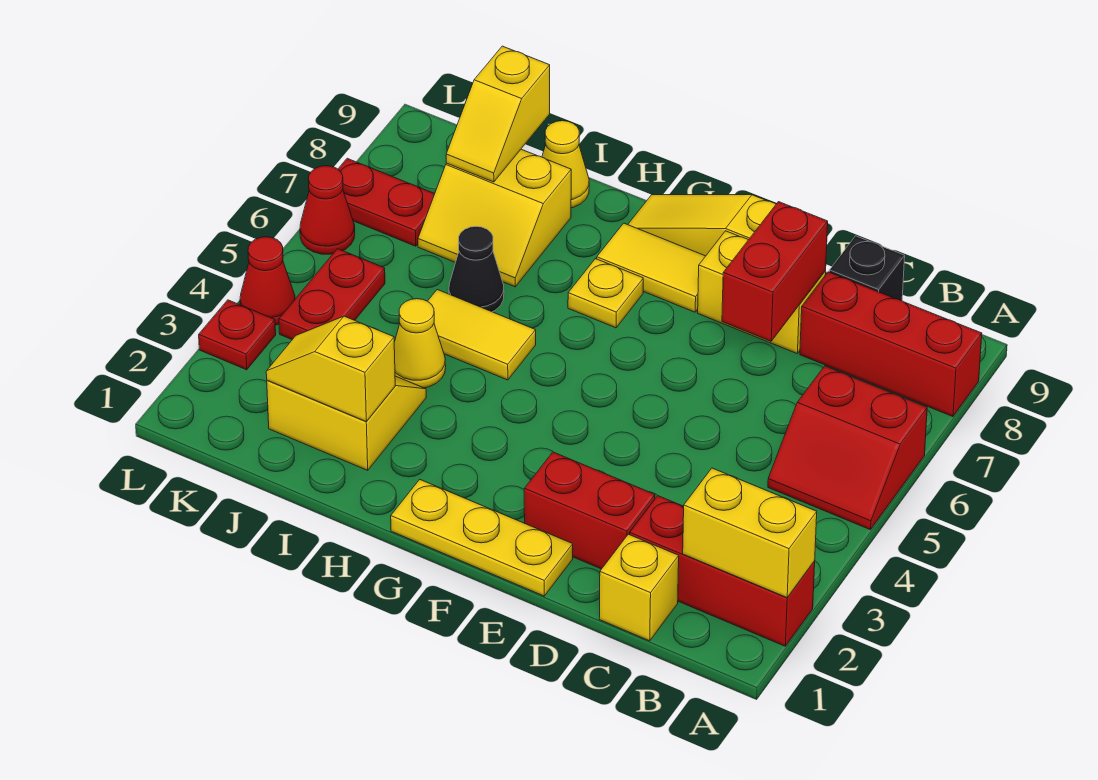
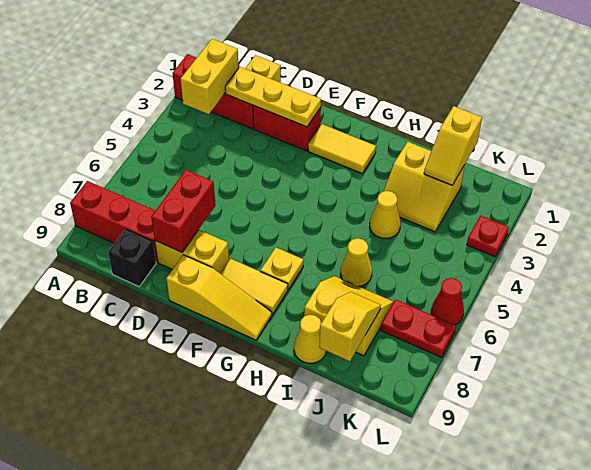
yellow 1x2 brick [683,468,817,597] -> yellow 1x2 brick turned to [181,39,239,114]
red 2x2 slope [768,366,927,530] -> none
yellow 1x3 plate [391,480,573,596] -> yellow 1x3 plate moved to [225,67,321,127]
yellow 1x2 tile [428,290,536,380] -> yellow 1x2 tile moved to [308,124,376,173]
yellow 1x2 slope [266,316,395,422] -> yellow 1x2 slope turned to [424,106,482,185]
black 1x1 cone [449,226,504,312] -> yellow 1x1 cone [341,238,372,286]
red 1x2 plate [279,249,385,339] -> none
red 1x1 cone [240,237,295,325] -> none

